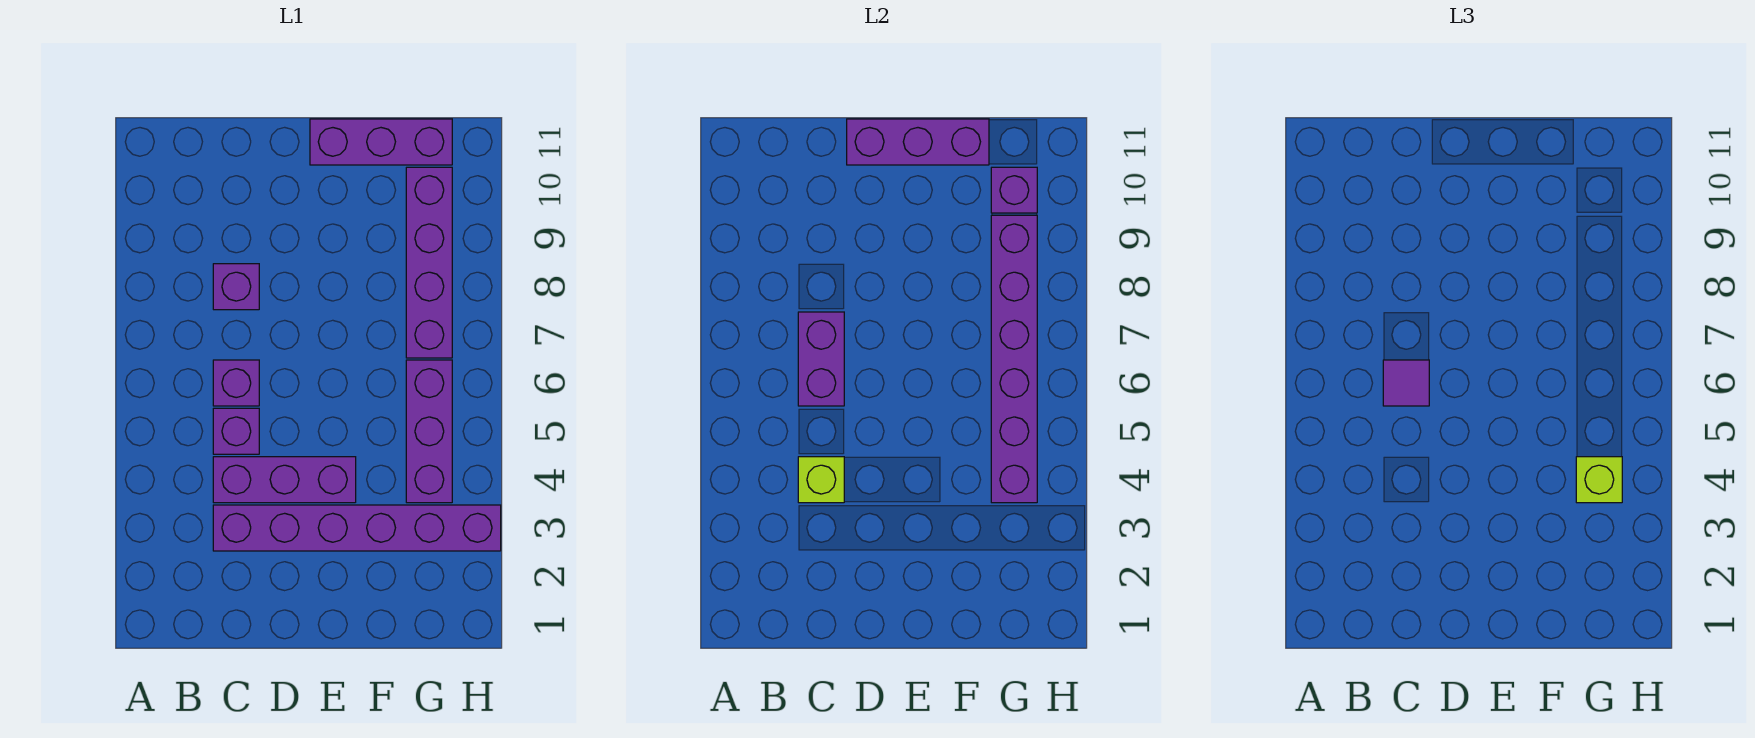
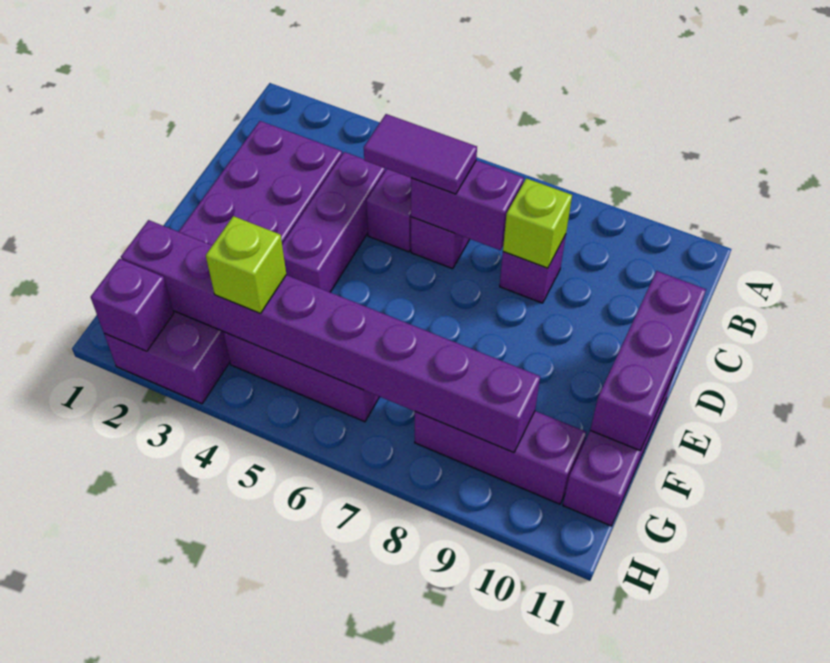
purple 1x6 brick [213,505,501,551] -> purple 2x6 brick [104,121,342,404]
lime 1x1 brick [798,457,844,503] -> lime 1x1 brick moved to [503,178,572,268]
purple 1x1 tile [1383,360,1429,406] -> purple 1x2 tile [364,114,477,194]
purple 1x6 brick [991,215,1037,503] -> purple 1x8 brick [121,220,540,453]
purple 1x4 brick [406,167,452,358] -> purple 1x3 brick [415,411,586,504]
purple 1x1 brick [991,167,1037,213] -> purple 1x1 brick moved to [91,259,174,351]

